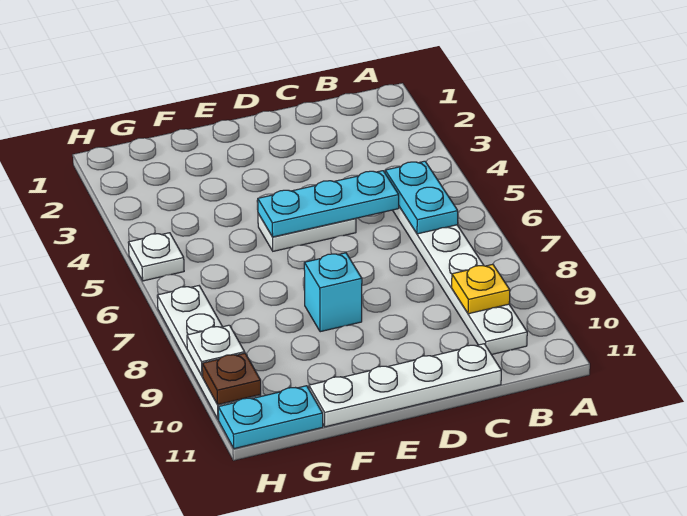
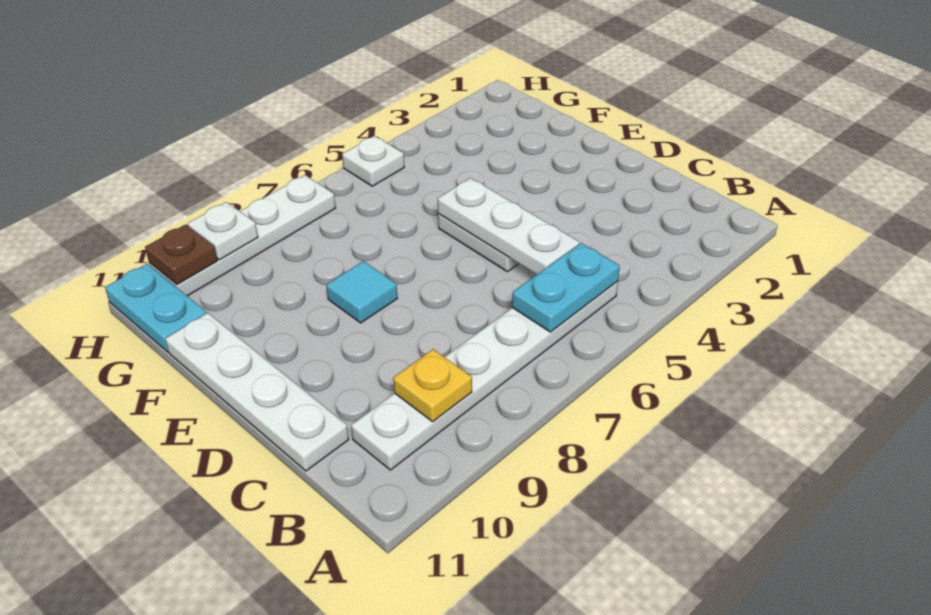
cyan 1x3 plate [258,171,399,237] -> white 1x3 plate [438,178,579,275]
cyan 1x1 brick [304,253,362,332] -> cyan 1x1 tile [326,261,397,323]

